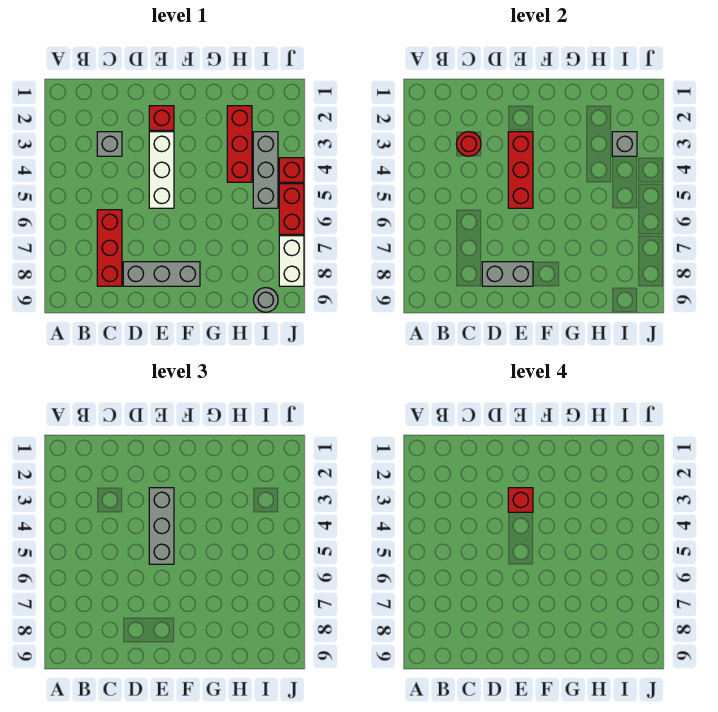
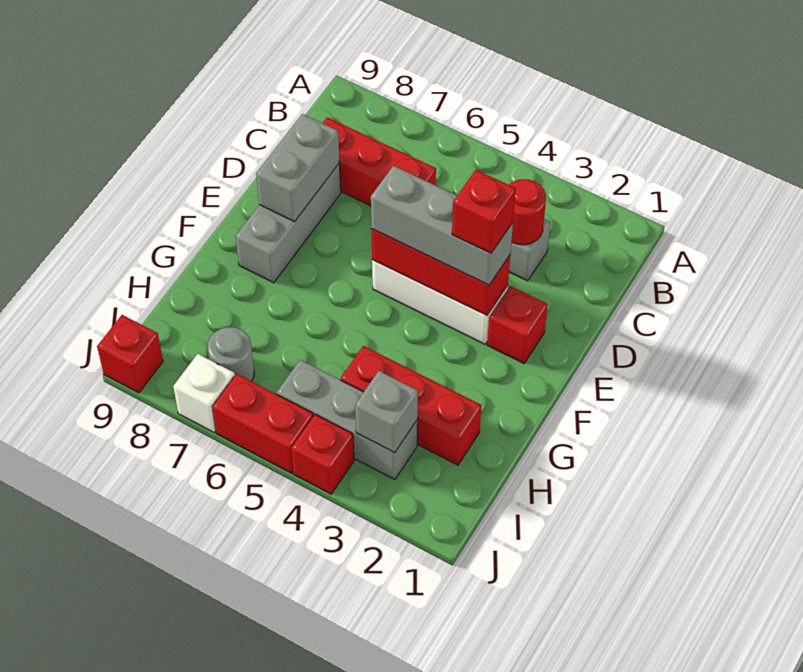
grey 1x1 round brick [253,288,278,312] -> grey 1x1 round brick moved to [207,327,254,381]
white 1x2 brick [279,236,304,286] -> white 1x1 brick [173,354,235,432]
none -> red 1x1 brick [97,315,163,393]

